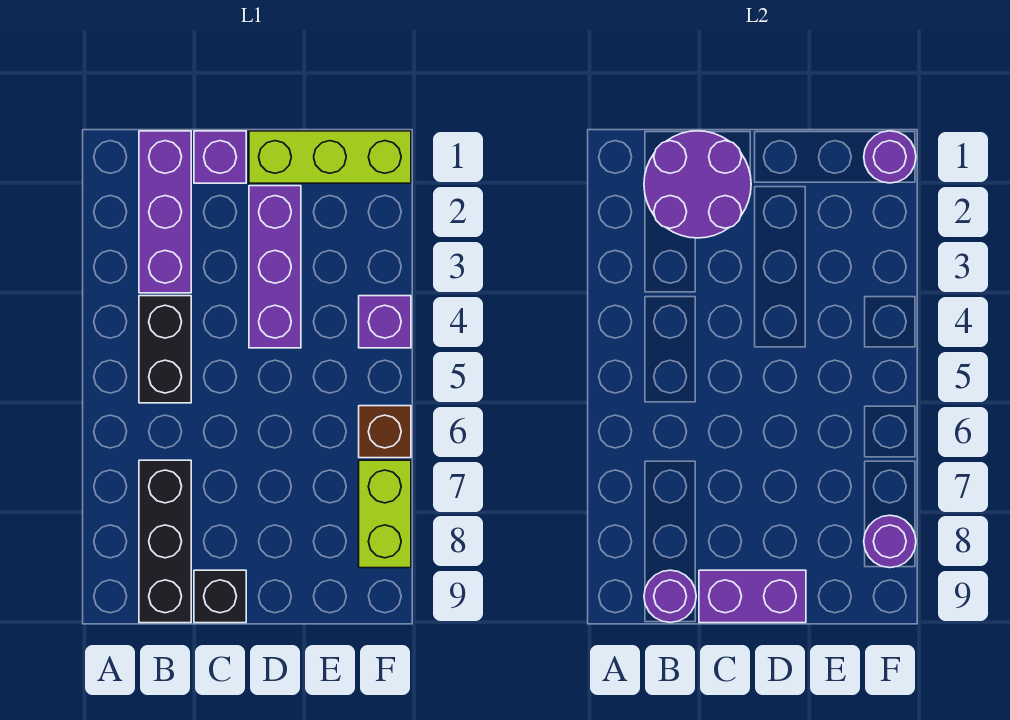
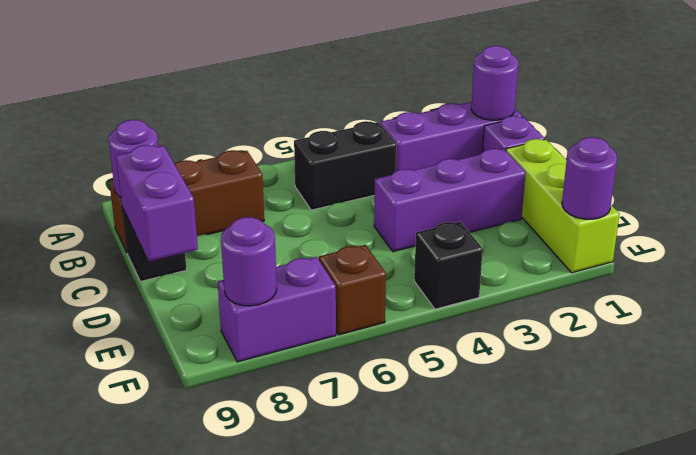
purple 2x2 round brick [644,131,751,238] -> purple 1x1 round brick [471,46,518,120]
black 1x3 brick [139,460,191,623] -> brown 1x3 brick [109,150,264,252]
purple 1x1 brick [359,296,411,348] -> black 1x1 brick [414,222,483,309]
lime 1x2 brick [359,460,411,568] -> purple 1x2 brick [218,257,336,362]

